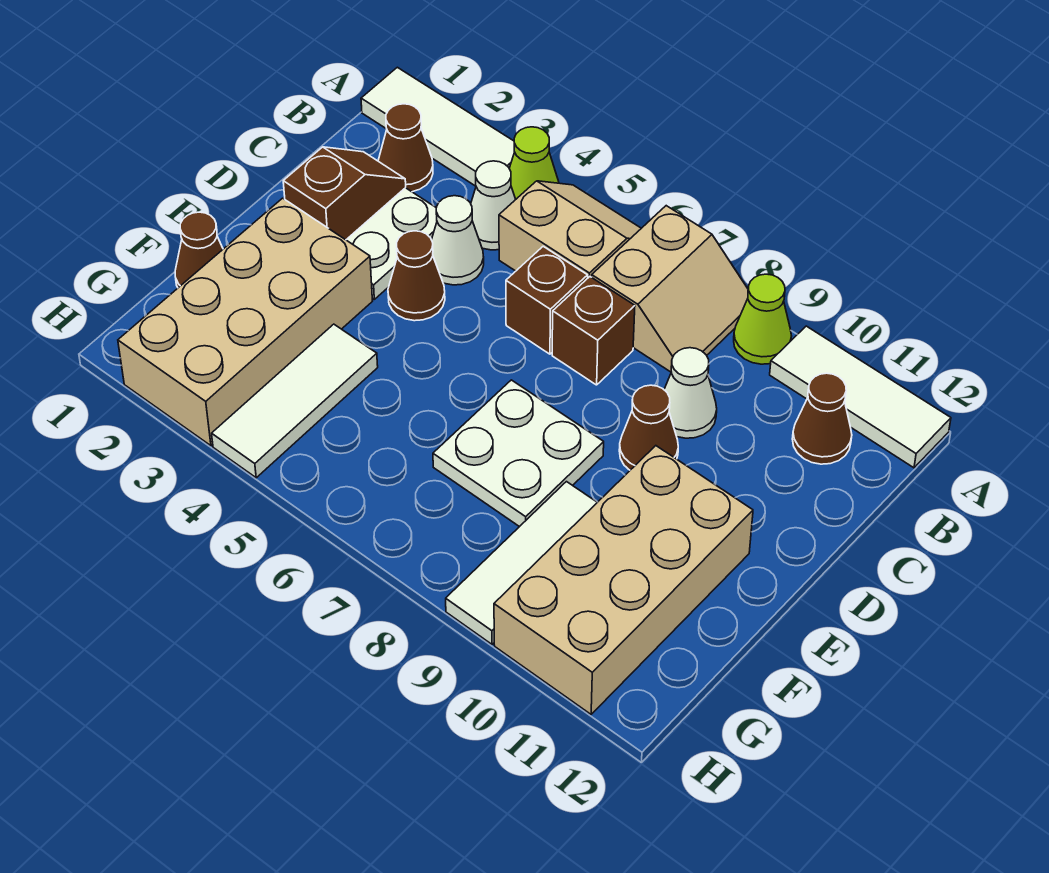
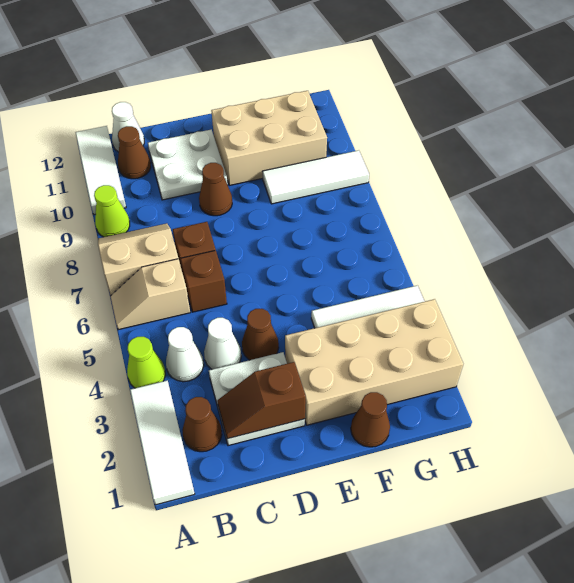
tan 2x2 slope [499,181,641,278] -> tan 1x2 slope [111,259,190,330]
white 1x1 cone [664,348,717,438] -> white 1x1 cone moved to [112,102,144,152]
white 2x2 plate [433,380,604,527] -> white 2x2 plate moved to [148,130,228,200]
tan 2x4 brick [494,446,753,714] -> tan 2x3 brick [211,91,327,185]

